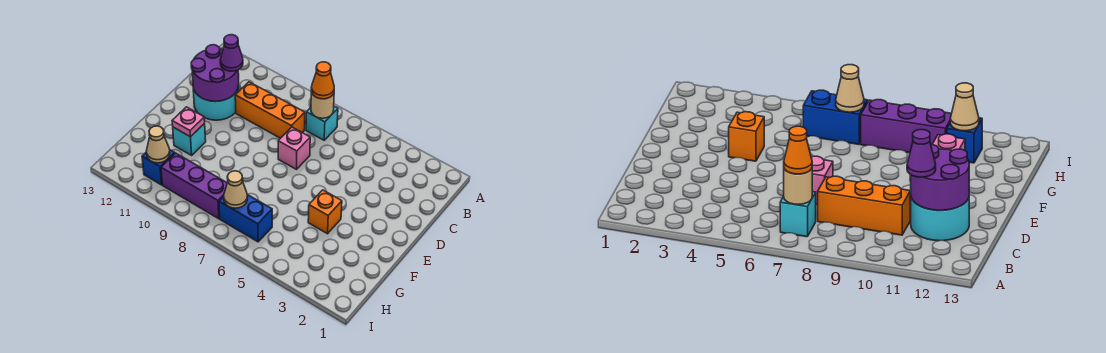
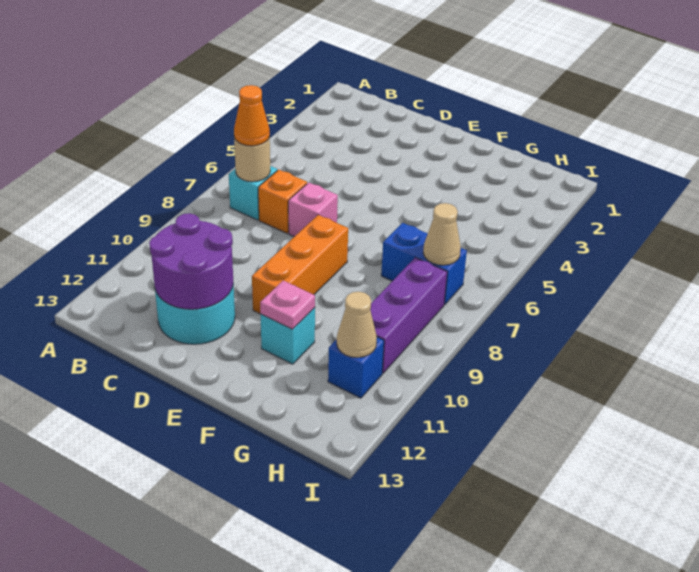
orange 1x3 brick [235,82,305,138] -> orange 1x3 brick moved to [252,215,348,314]
purple 1x1 cone [220,35,243,71] -> none
orange 1x1 brick [308,190,342,234] -> orange 1x1 brick moved to [258,170,307,233]
blue 1x2 brick [219,195,272,242] -> blue 1x2 brick turned to [381,223,467,305]

